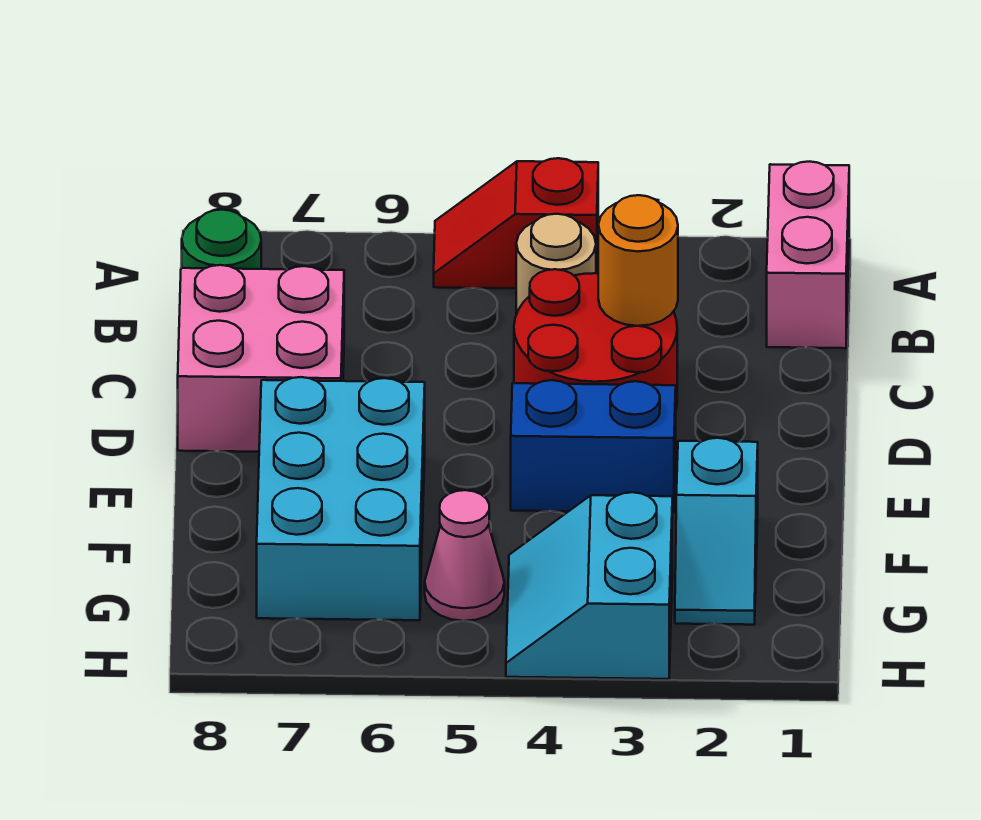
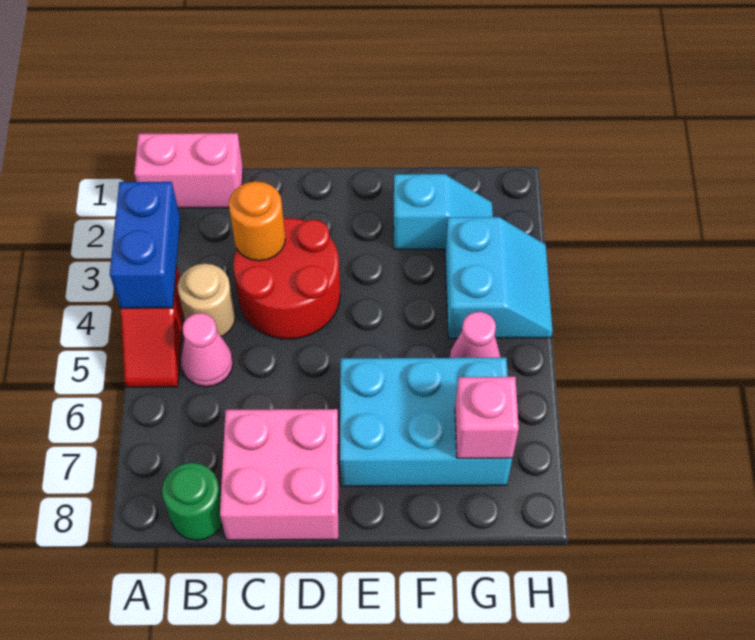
none -> pink 1x1 cone [181,313,233,387]
blue 1x2 brick [511,380,676,513] -> blue 1x2 brick moved to [110,182,180,308]
cyan 2x2 slope [506,492,672,679] -> cyan 2x2 slope turned to [445,217,553,338]
none -> pink 1x1 brick [455,377,519,458]

